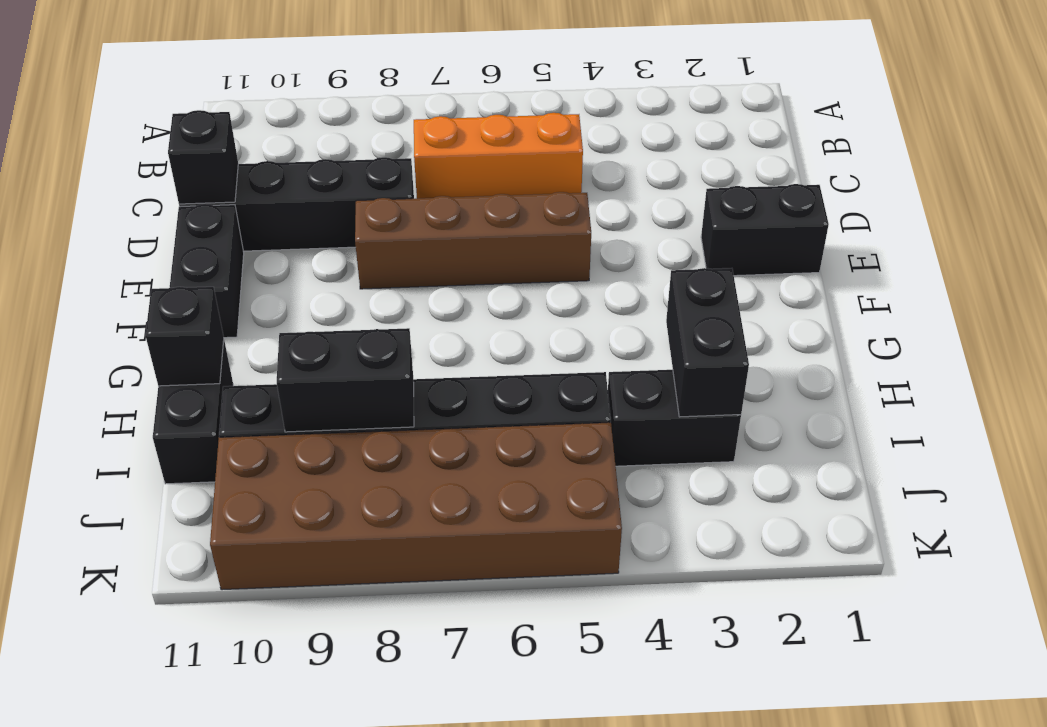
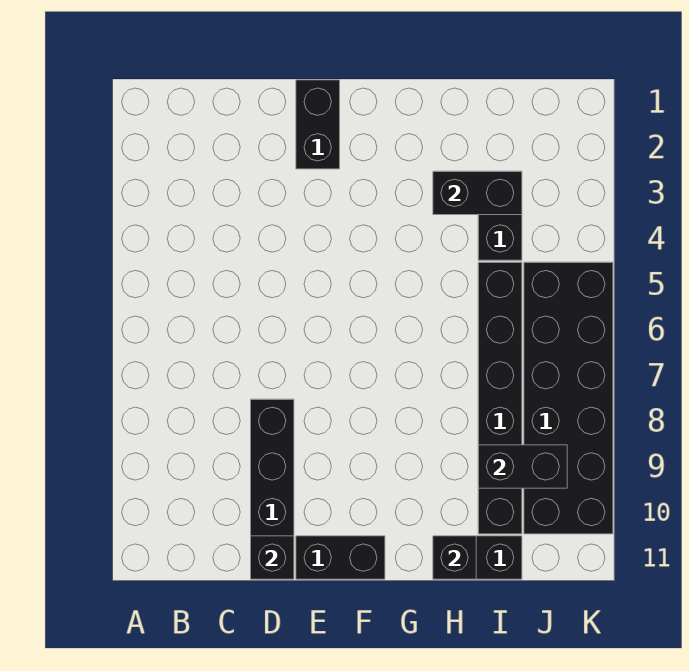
orange 1x3 brick [414,113,583,198] -> none
brown 1x4 brick [355,192,591,289] -> none
black 1x2 brick [277,328,414,432] -> black 1x2 brick turned to [478,445,567,488]
brown 2x6 brick [210,422,622,590] -> black 2x6 brick [524,262,613,534]

